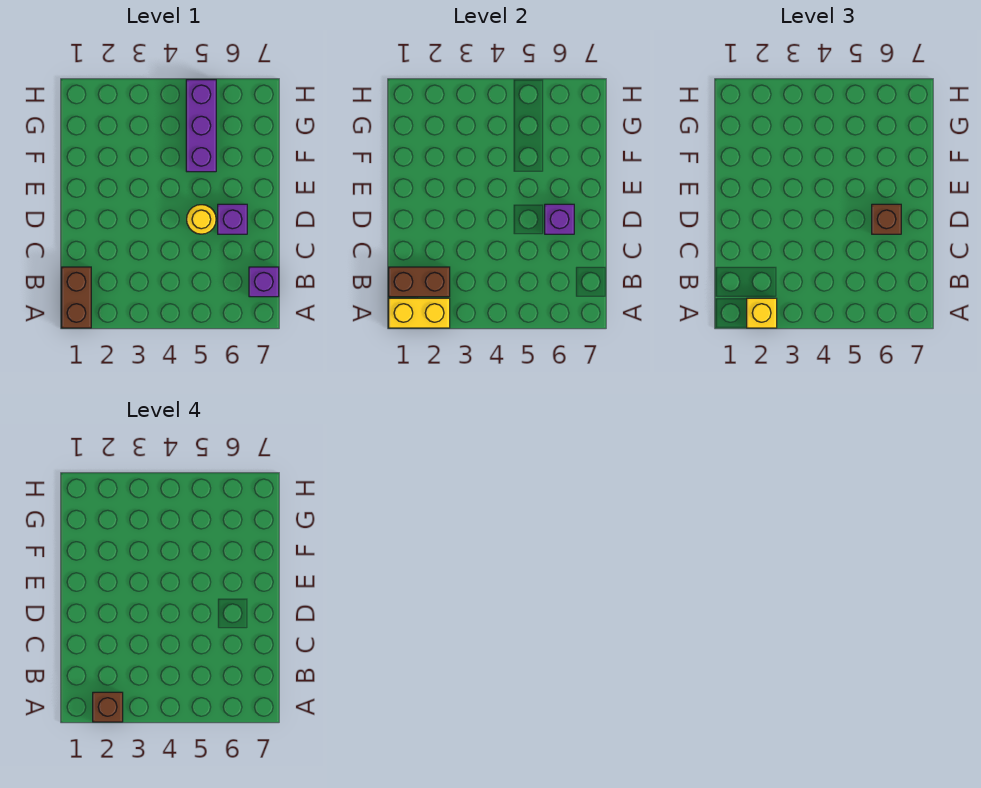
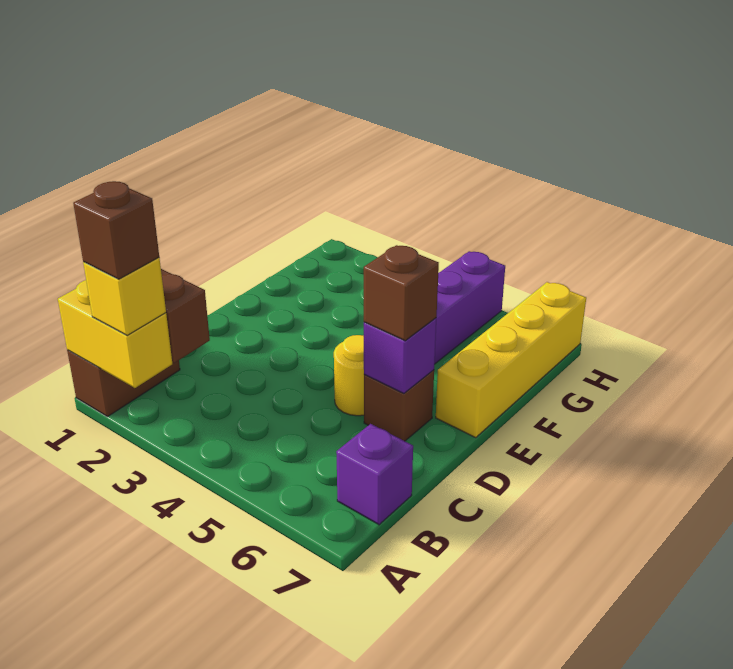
purple 1x1 brick [218,204,247,234] -> brown 1x1 brick [364,370,434,441]
none -> yellow 1x4 brick [436,282,586,438]

